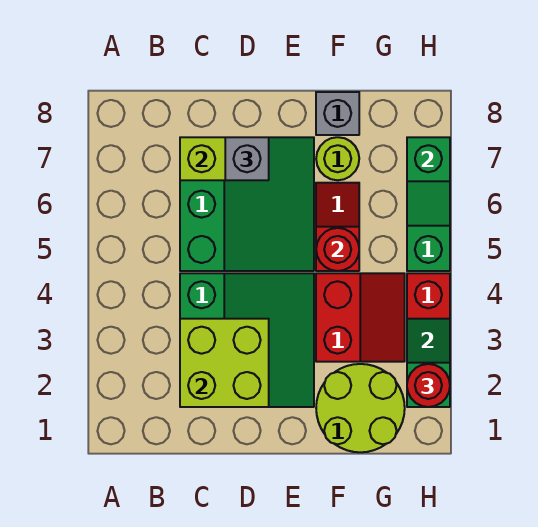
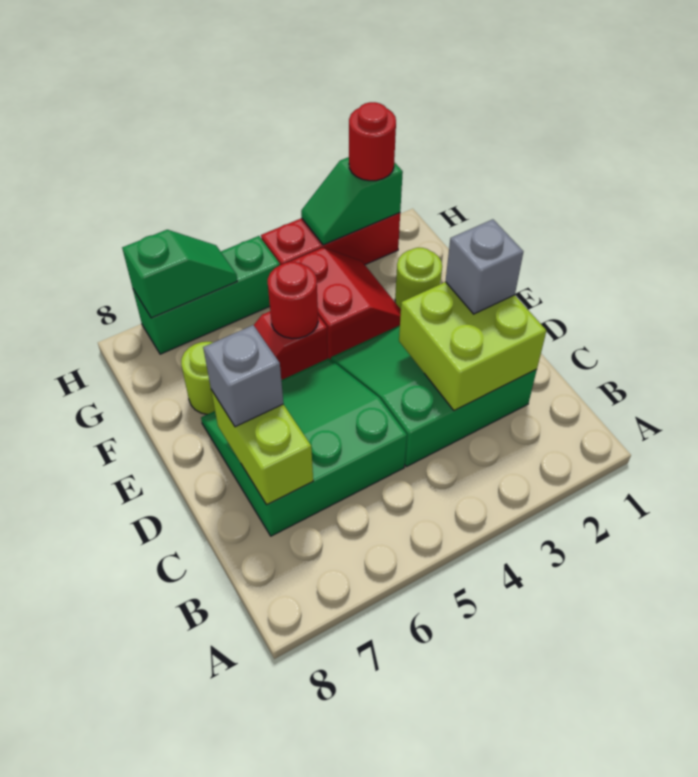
lime 2x2 round brick [316,364,405,452] -> lime 1x1 round brick [395,248,442,309]
red 2x2 slope [316,273,405,362] -> red 2x2 slope turned to [290,247,401,359]
grey 1x1 brick [316,92,359,135] -> grey 1x1 brick moved to [445,219,523,314]

